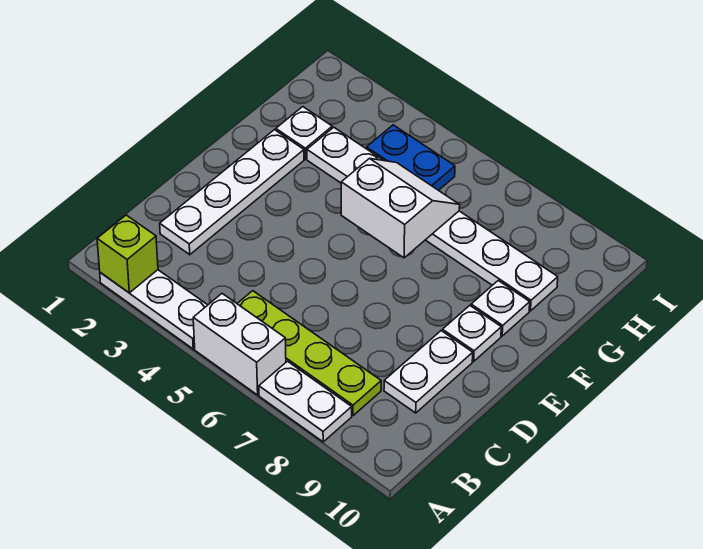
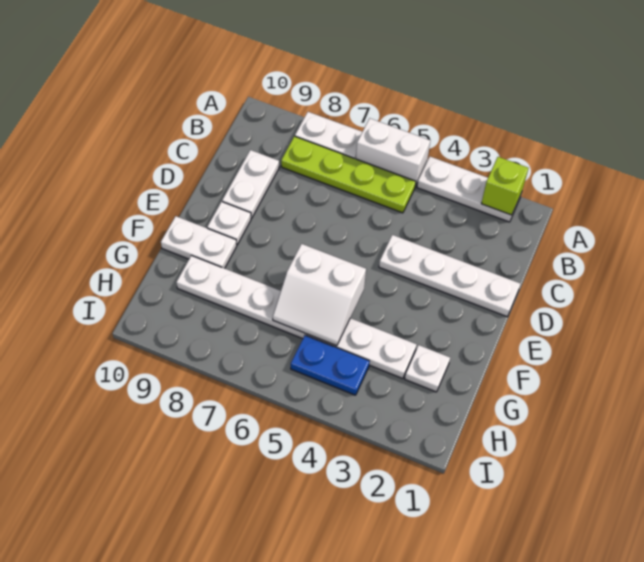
white 1x4 plate [160,130,304,255] -> white 1x4 plate turned to [379,235,520,317]
white 1x1 plate [471,281,530,336] -> white 1x2 plate [161,216,237,268]

